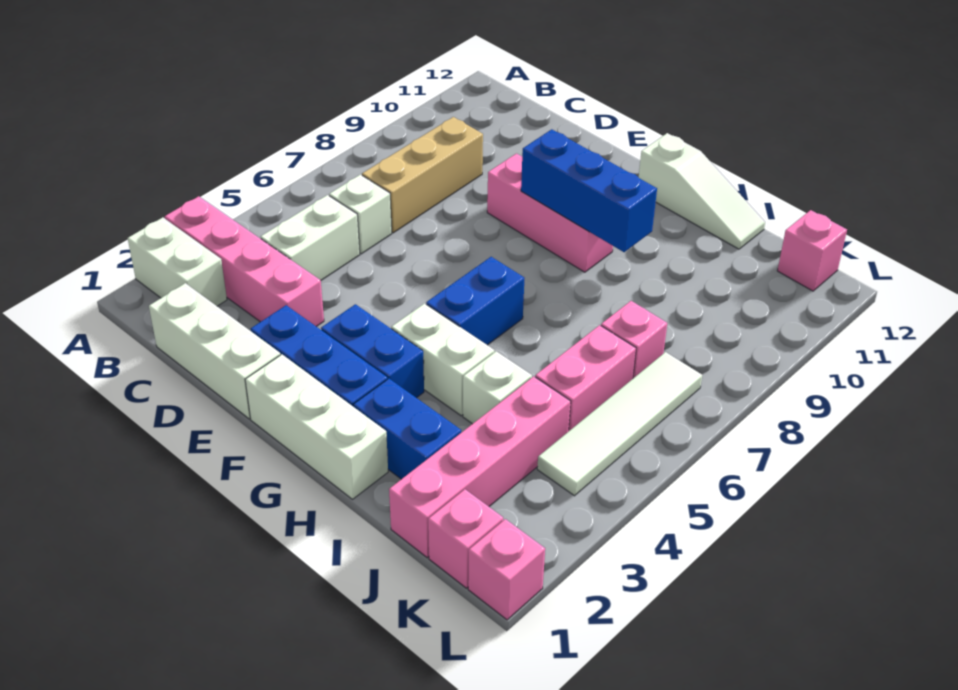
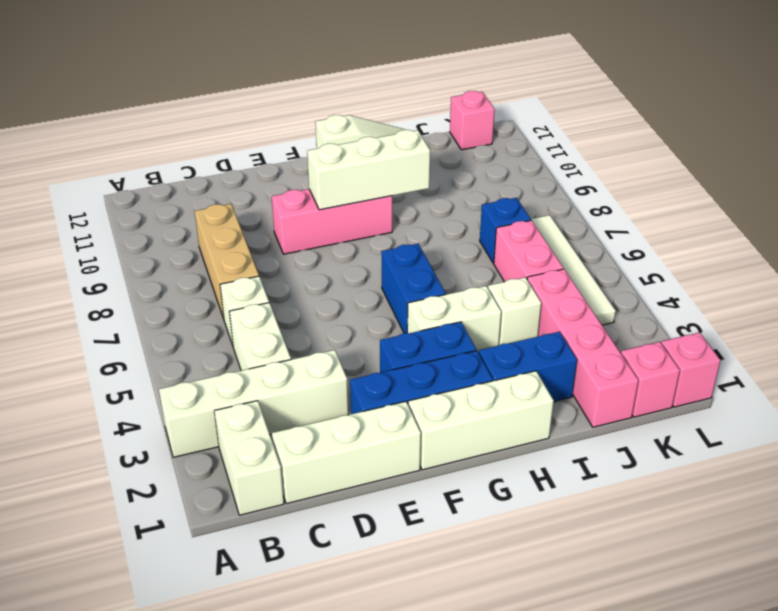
white 1x2 brick [128,217,227,306] -> white 1x2 brick turned to [214,401,284,515]
pink 1x4 brick [165,196,324,327] -> white 1x4 brick [159,350,348,457]
blue 1x3 brick [521,129,657,252] -> white 1x3 brick [307,130,430,210]
pink 1x1 brick [601,301,667,378] -> blue 1x1 brick [480,198,531,263]

